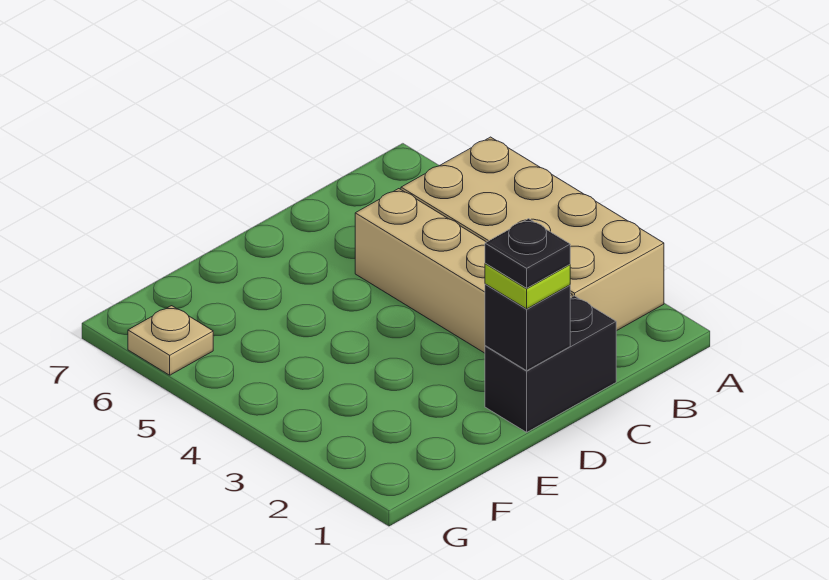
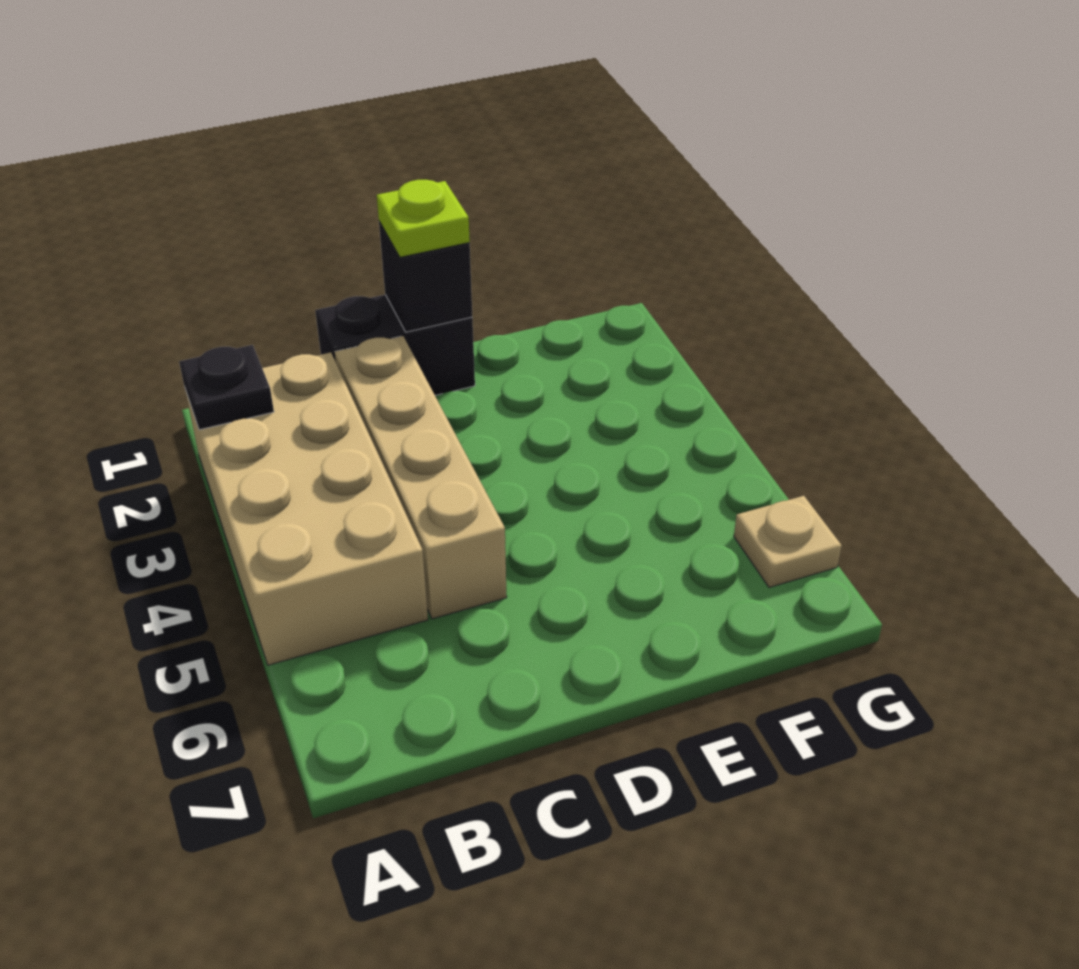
black 1x1 plate [485,219,570,288] -> black 1x1 plate moved to [179,345,274,430]

